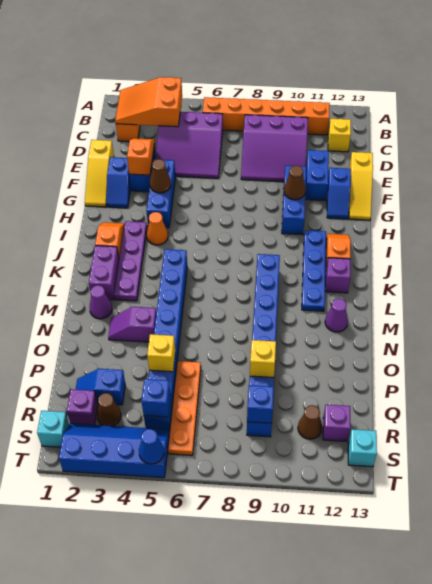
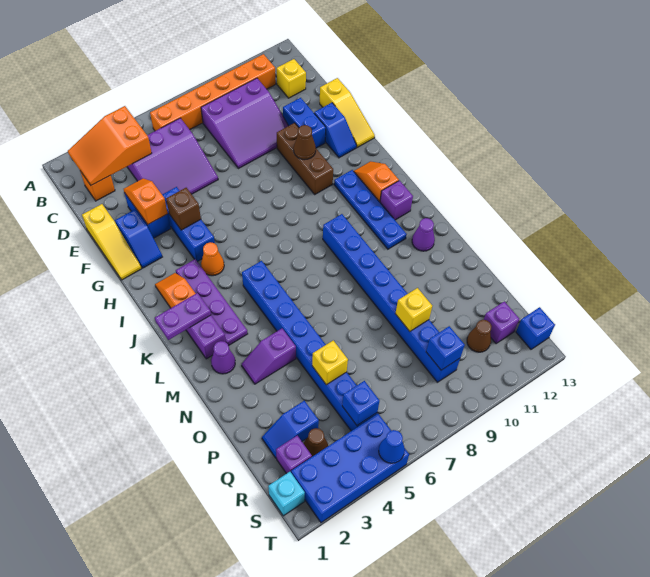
blue 1x3 brick [282,166,306,235] -> brown 1x3 brick [277,123,333,194]
brown 1x1 cone [150,159,171,193] -> brown 1x1 brick [166,188,201,230]
none -> purple 1x2 plate [155,293,211,340]
orange 1x4 plate [168,361,201,455] -> none
blue 2x4 slope [59,423,170,478] -> blue 2x4 brick [291,414,409,523]
cyan 1x1 brick [348,429,377,467] -> blue 1x1 brick [516,307,555,349]

